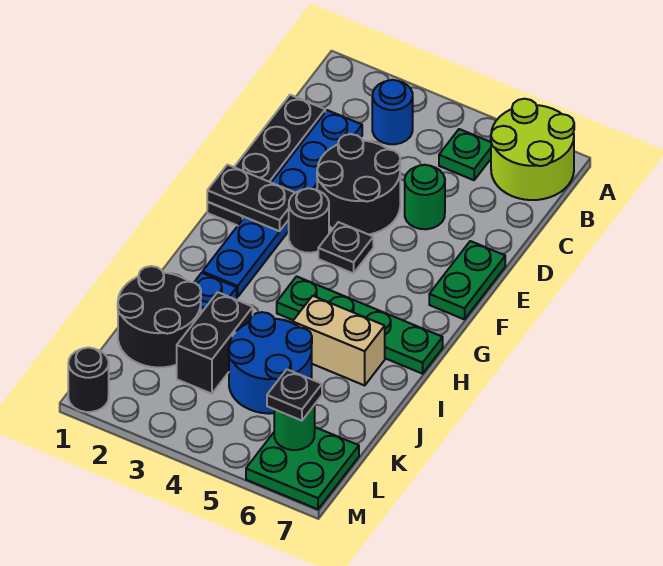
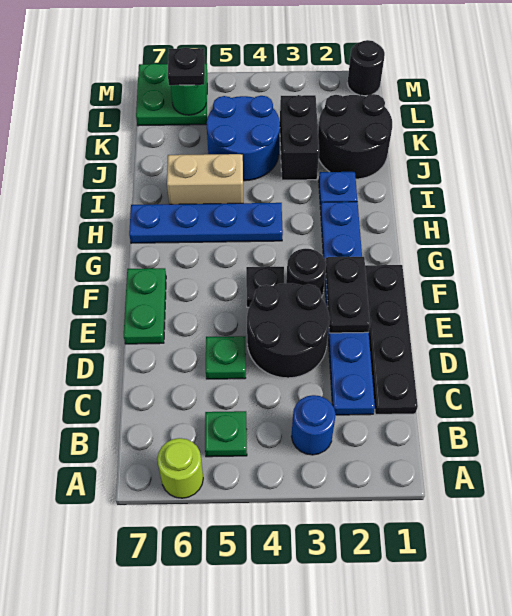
lime 2x2 round brick [491,99,574,200] -> lime 1x1 round brick [157,438,203,498]
green 1x1 round brick [405,165,445,229] -> green 1x1 plate [206,336,246,379]
black 1x2 plate [207,165,295,231] -> black 1x2 plate turned to [326,257,370,333]
green 1x4 plate [277,276,443,374] -> blue 1x4 plate [129,203,283,243]

